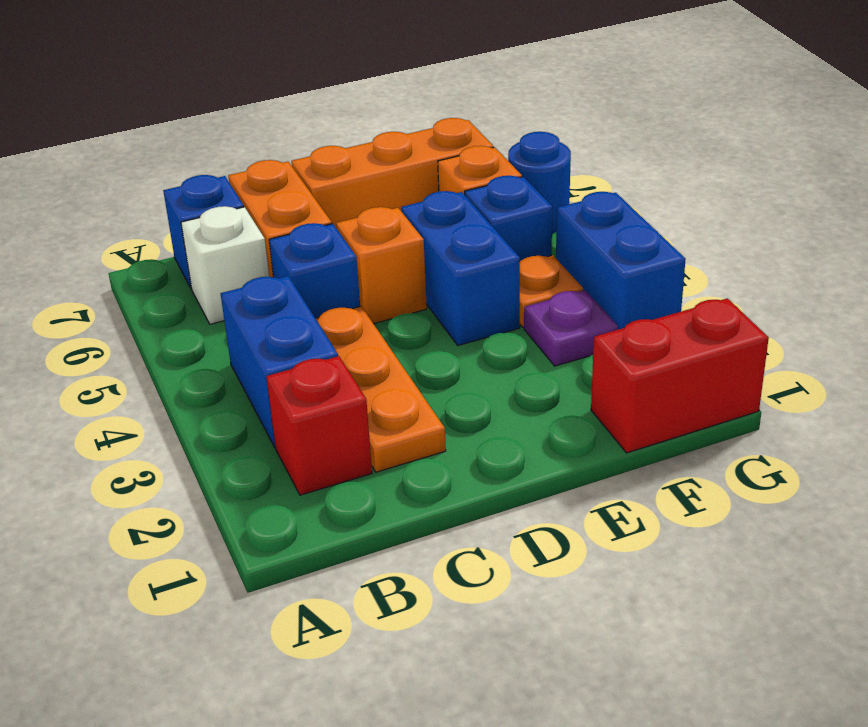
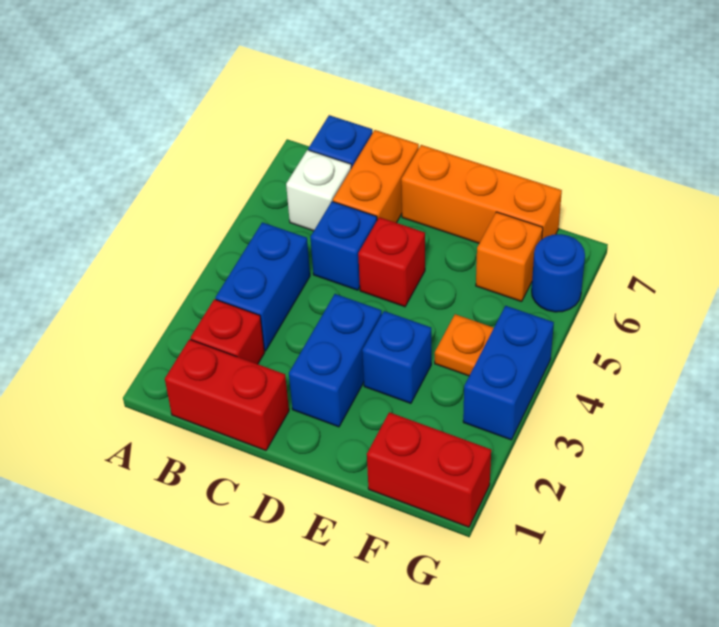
none -> red 1x2 brick [165,339,289,451]
orange 1x3 plate [316,306,446,472] -> none
orange 1x1 brick [336,207,427,324] -> red 1x1 brick [358,217,425,307]
blue 1x2 brick [401,191,520,345] -> blue 1x2 brick moved to [289,294,382,427]
purple 1x1 plate [524,290,618,366] -> none
blue 1x1 brick [465,176,552,261] -> blue 1x1 brick moved to [362,311,431,403]

